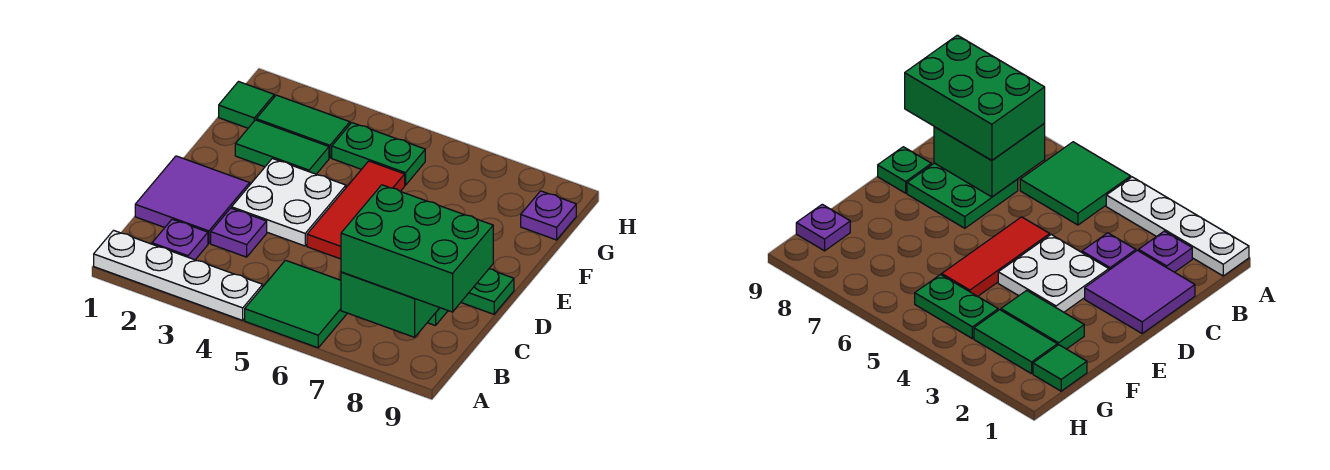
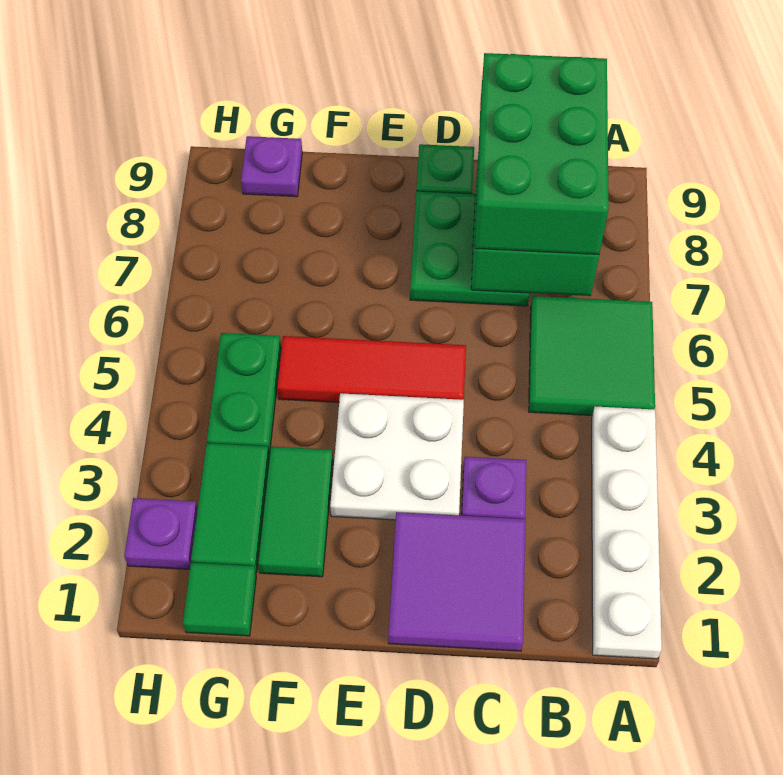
purple 1x1 plate [152,219,208,260] -> purple 1x1 plate moved to [124,498,198,569]

